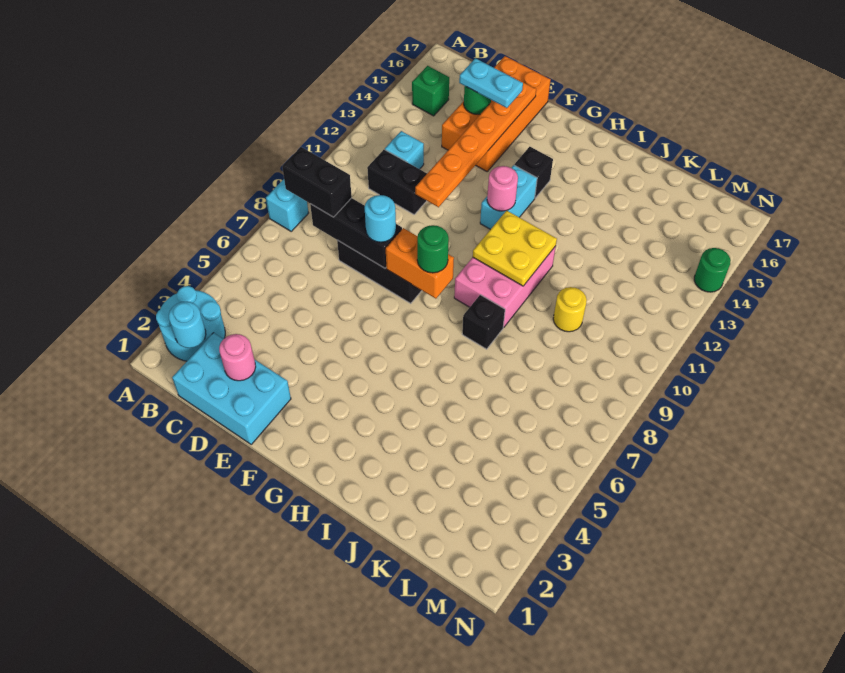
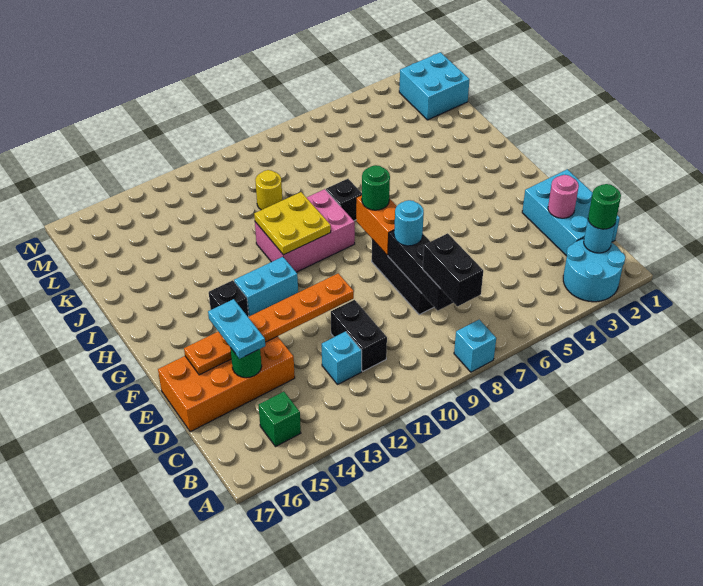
pink 1x1 round brick [487,166,518,211] -> none
none -> cyan 2x2 brick [399,52,470,120]
green 1x1 round brick [694,248,731,292] -> green 1x1 round brick moved to [588,184,621,229]

